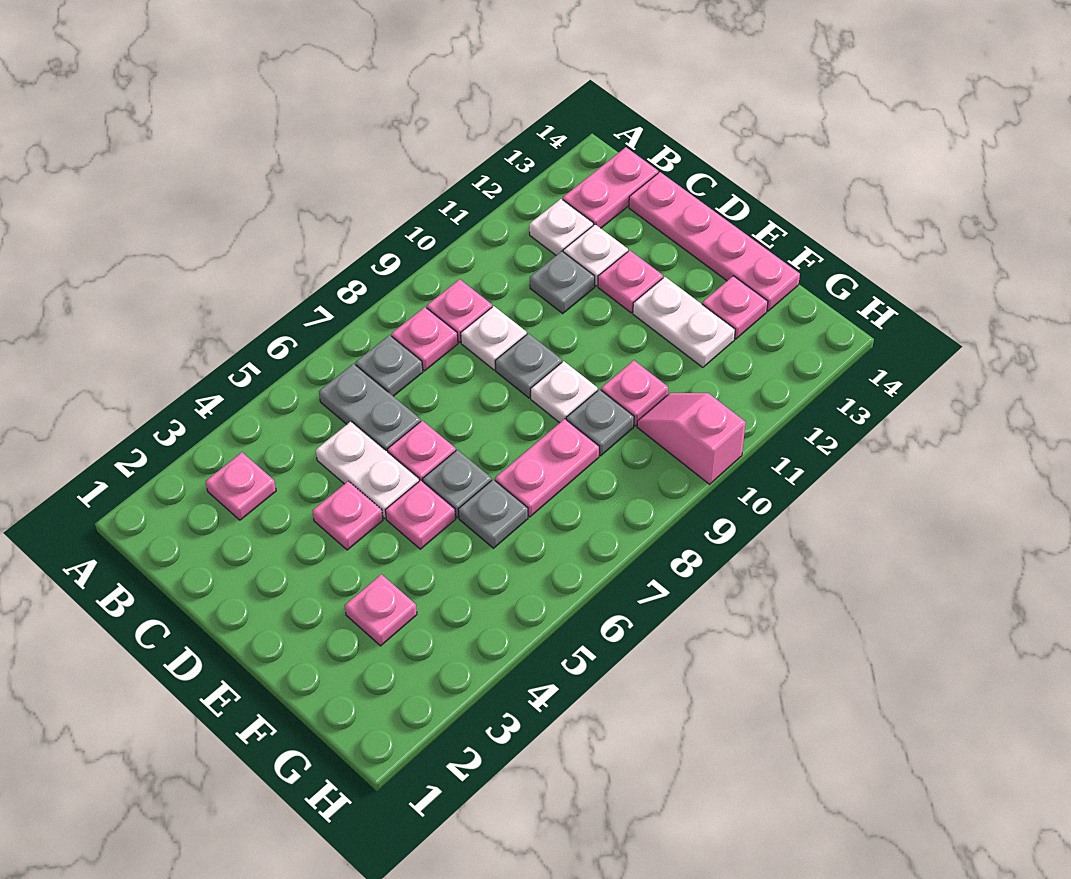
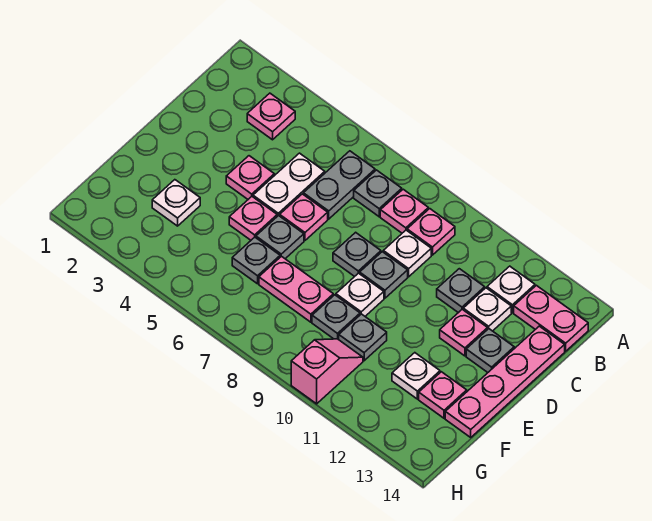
none -> grey 1x1 plate [333,232,381,276]
none -> grey 1x1 plate [466,329,514,372]
white 1x2 plate [633,277,735,367] -> white 1x1 plate [392,353,440,399]
pink 1x1 plate [345,574,417,646] -> white 1x1 plate [152,180,200,226]
pink 1x1 plate [601,360,668,426] -> grey 1x1 plate [339,314,387,361]

